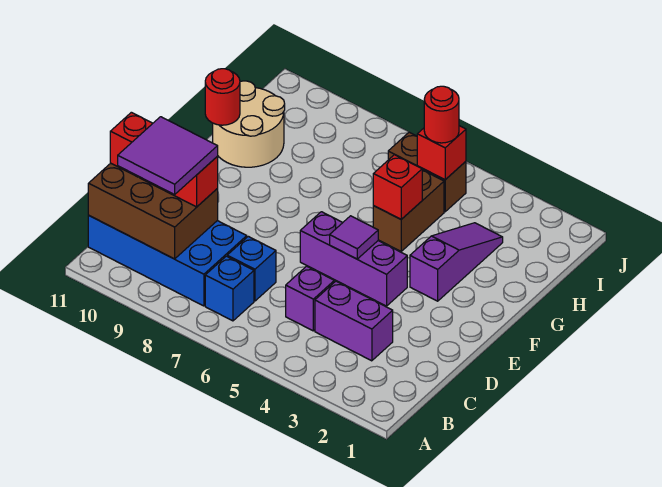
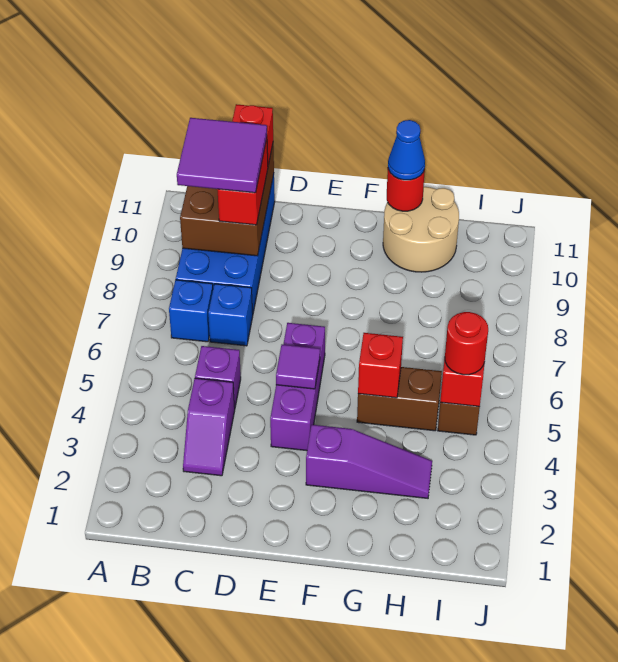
purple 1x2 brick [315,281,393,361] -> purple 1x2 slope [183,378,235,476]
none -> blue 1x1 cone [388,120,425,180]

